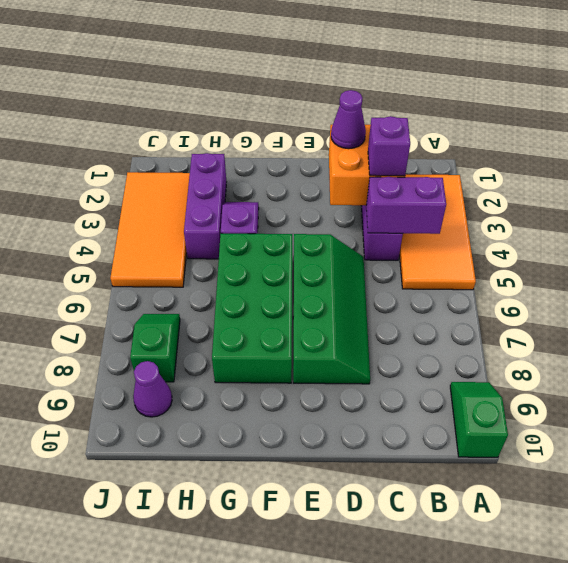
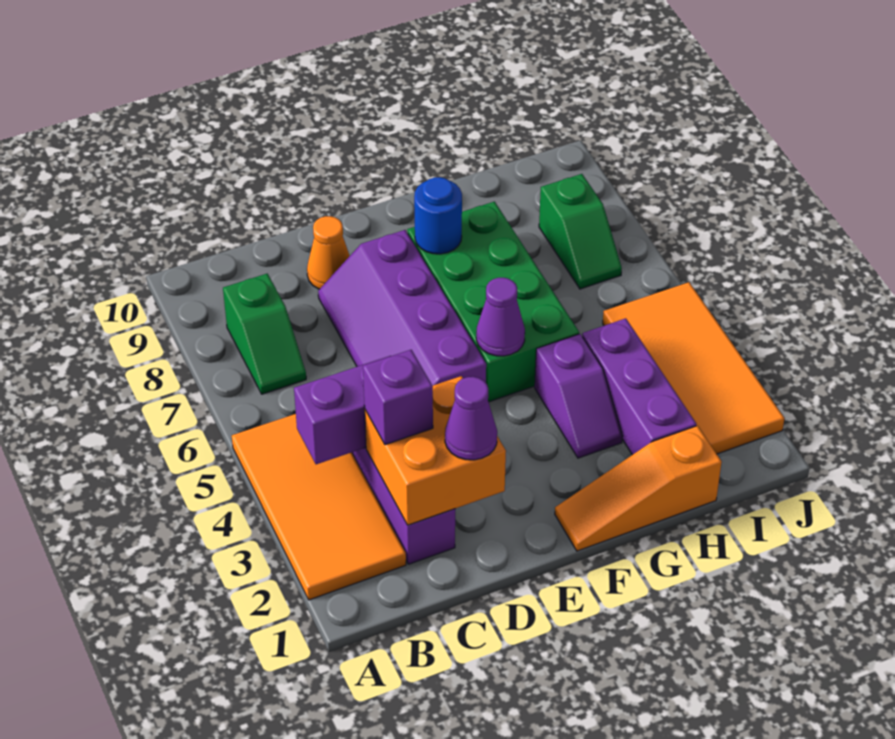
green 1x2 slope [450,382,508,457] -> green 1x2 slope moved to [223,274,306,394]
green 2x4 slope [293,234,370,384] -> purple 2x4 slope [318,230,486,386]
none -> orange 1x1 cone [307,216,350,289]
none -> orange 1x3 slope [555,426,722,551]
none -> blue 1x1 round brick [414,177,462,254]
purple 1x1 cone [133,361,172,417] -> purple 1x1 cone moved to [476,278,525,356]

